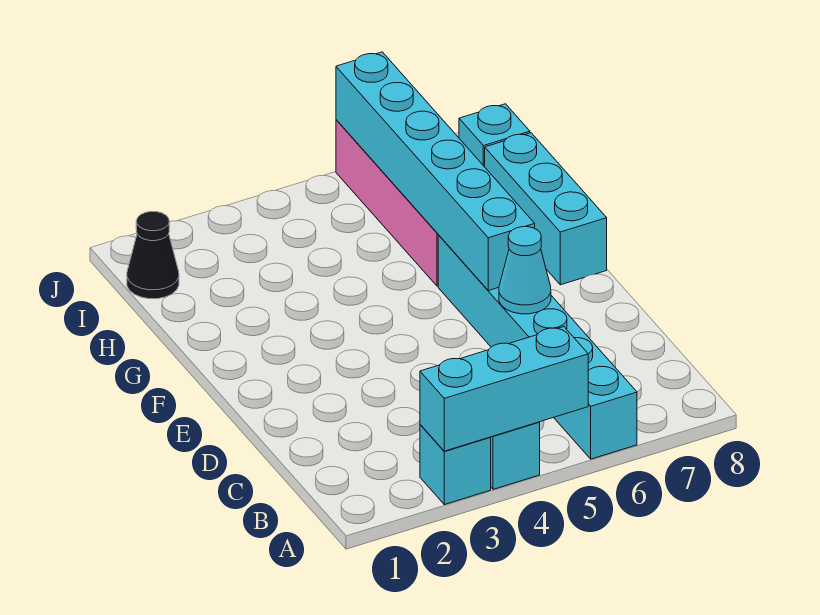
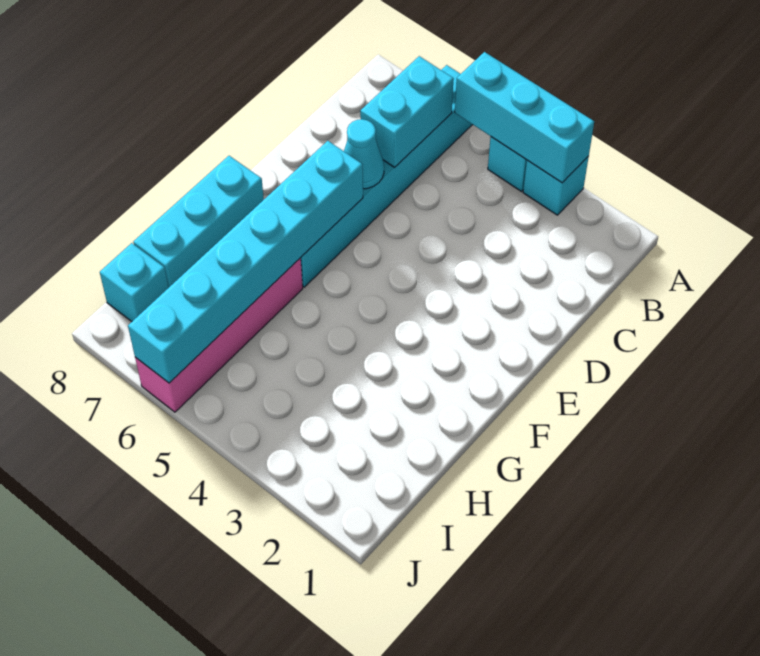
none -> cyan 1x2 brick [360,56,454,167]
black 1x1 cone [127,212,179,299] -> none

